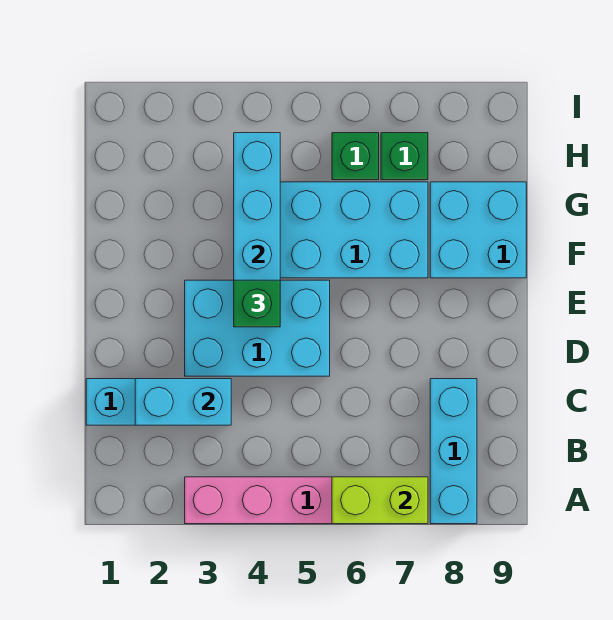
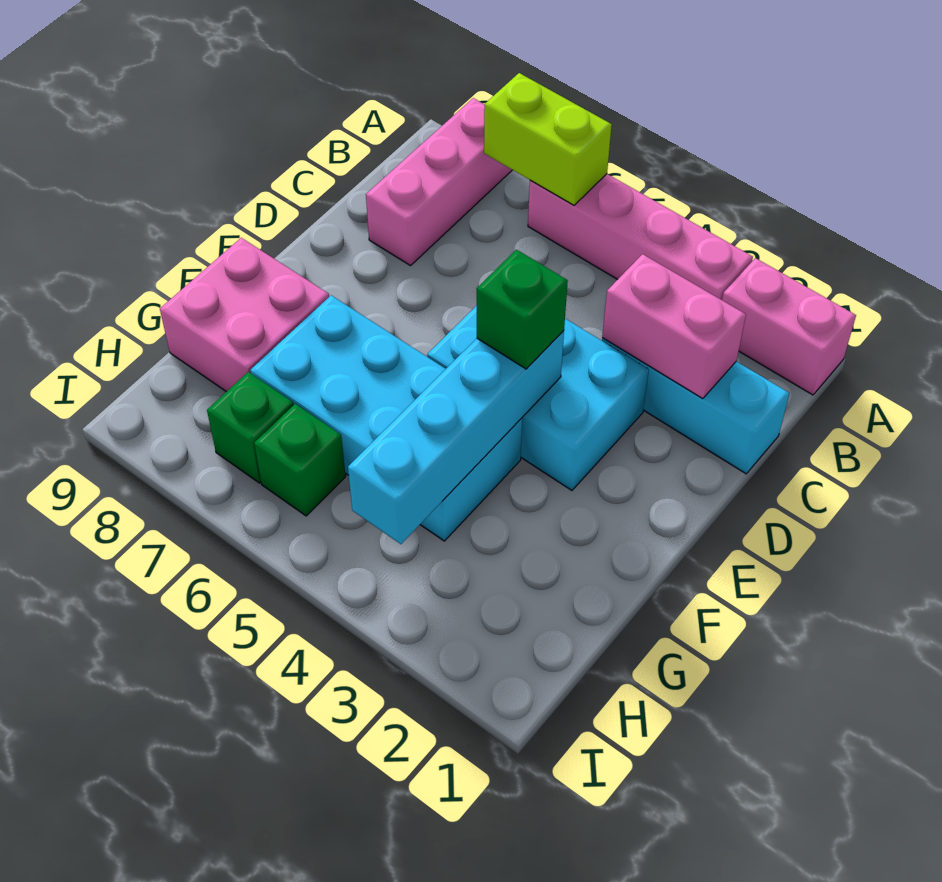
none -> pink 1x2 brick [722,258,856,395]
cyan 1x3 brick [430,379,477,524] -> pink 1x3 brick [366,98,512,266]
cyan 1x2 brick [135,379,231,425] -> pink 1x2 brick [602,254,746,399]
cyan 2x2 brick [430,182,526,278] -> pink 2x2 brick [160,238,329,392]

